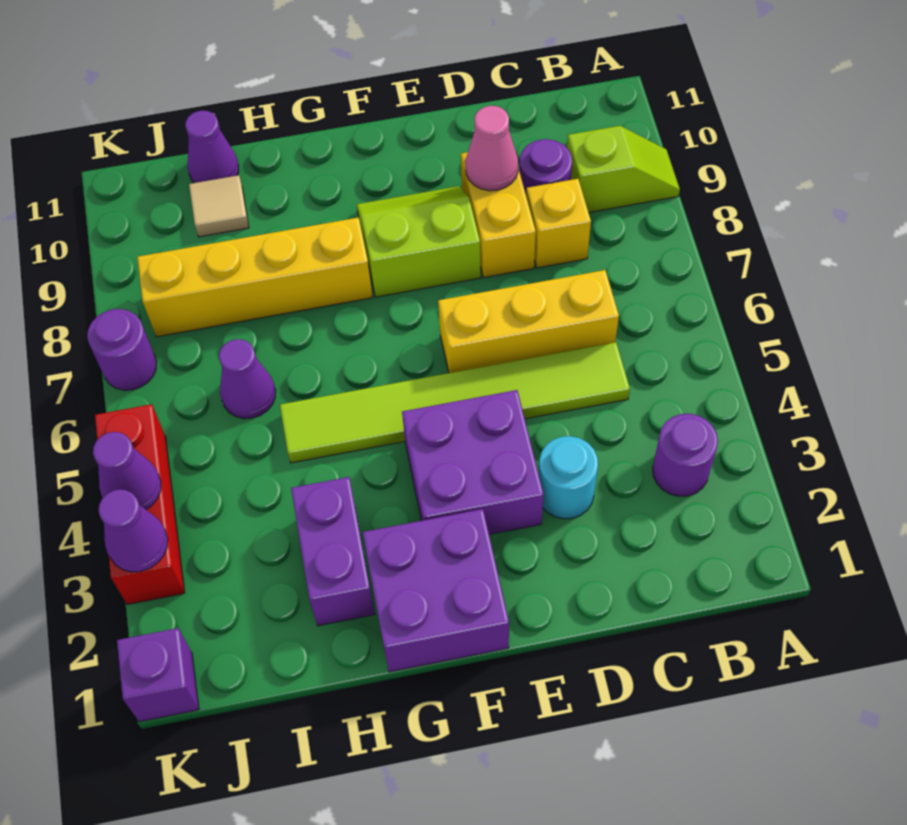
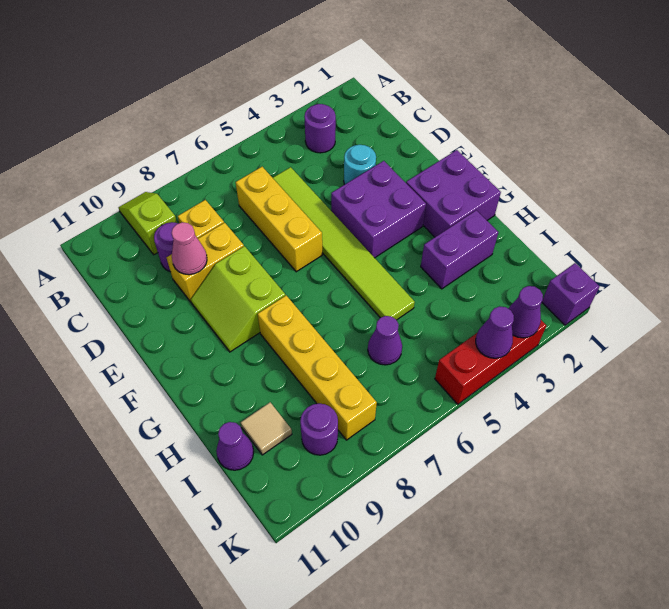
purple 1x1 round brick [87,309,157,390] -> purple 1x1 round brick moved to [300,404,338,455]

